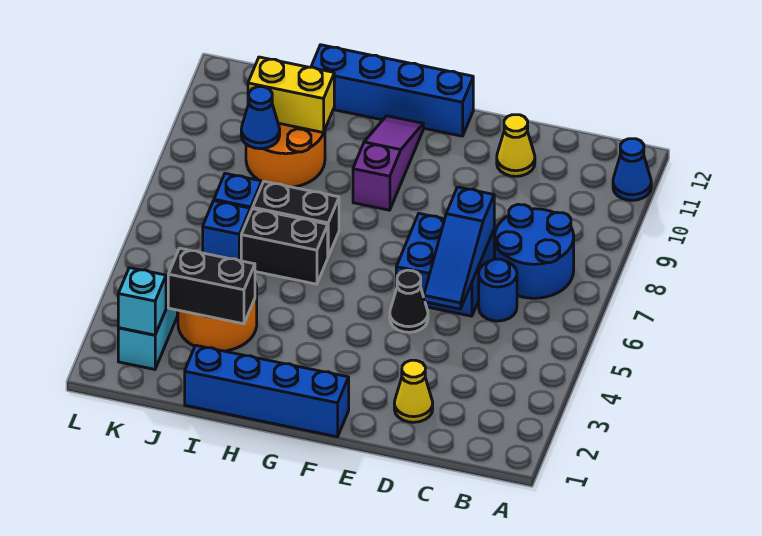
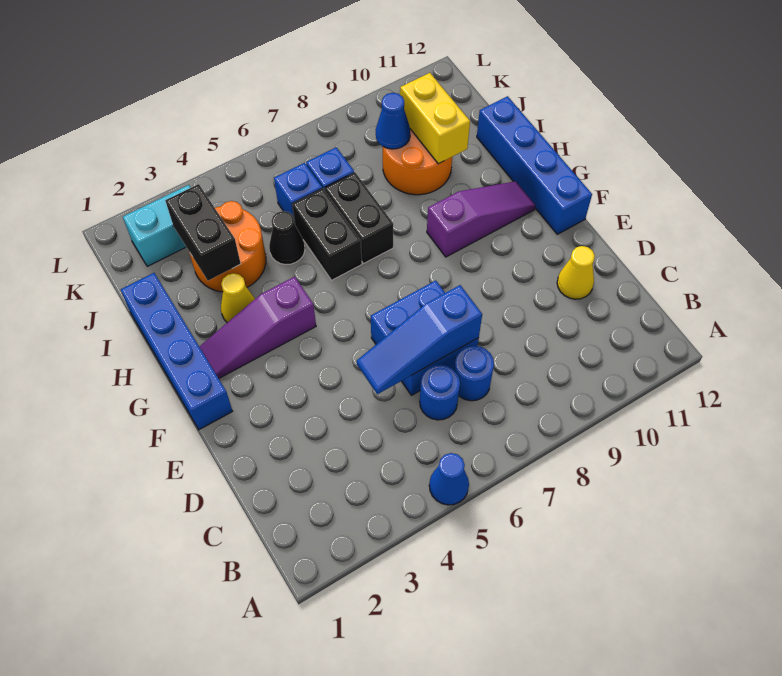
blue 1x1 cone [613,139,651,200] -> blue 1x1 cone moved to [429,453,469,505]
blue 2x2 round brick [495,204,574,298] -> blue 1x1 round brick [454,346,494,401]
yellow 1x1 cone [394,360,433,422] -> yellow 1x1 cone moved to [221,273,255,323]
black 1x1 cone [390,270,428,332] -> black 1x1 cone moved to [269,211,305,265]
none -> purple 1x3 slope [199,276,316,378]
cyan 1x1 brick [118,268,166,335] -> none

